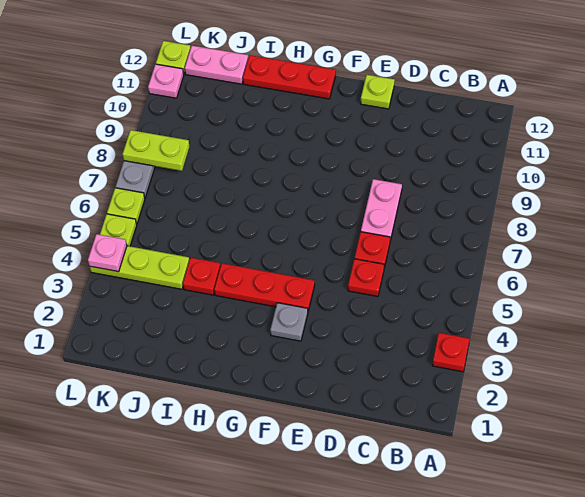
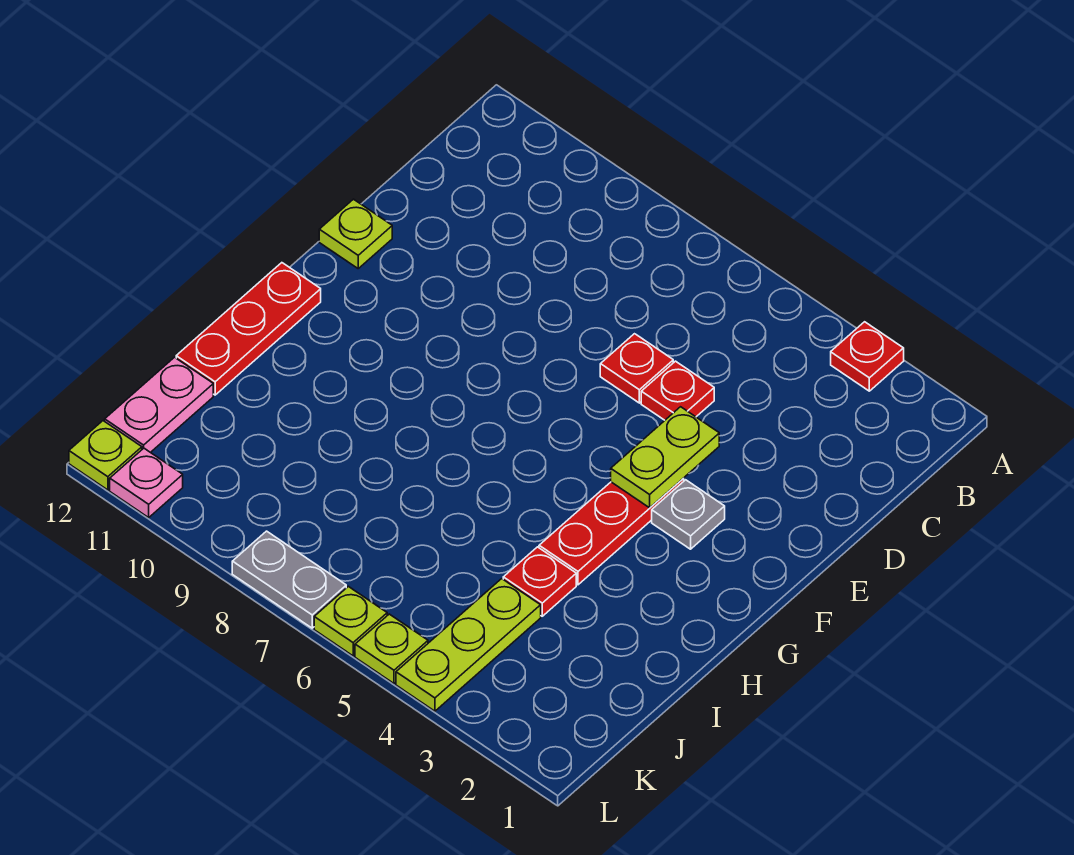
pink 1x2 plate [361,179,402,241] -> none
lime 1x2 plate [122,130,190,171] -> lime 1x2 plate moved to [611,407,719,508]
pink 1x1 plate [88,234,127,272] -> none

